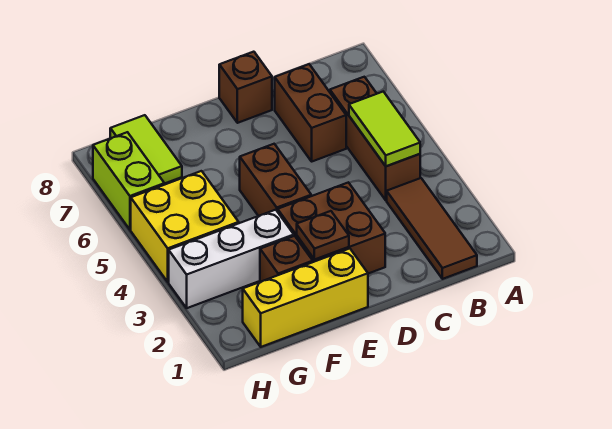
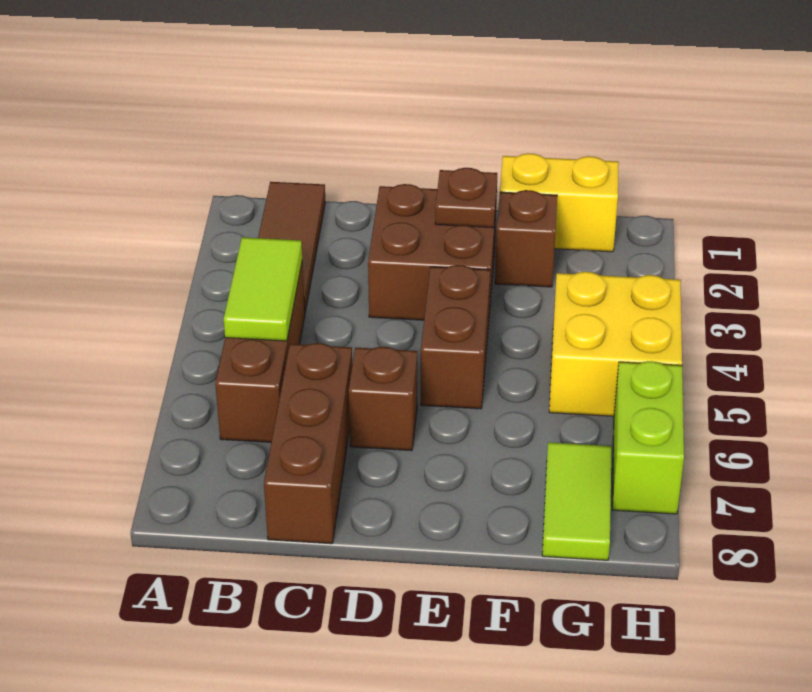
brown 1x2 brick [275,64,346,161] -> brown 1x3 brick [264,343,352,544]
brown 1x1 brick [219,52,272,123] -> brown 1x1 brick moved to [349,347,417,451]
yellow 1x3 brick [243,249,368,347] -> yellow 1x2 brick [500,153,619,252]
white 1x3 brick [169,210,294,308] -> none

